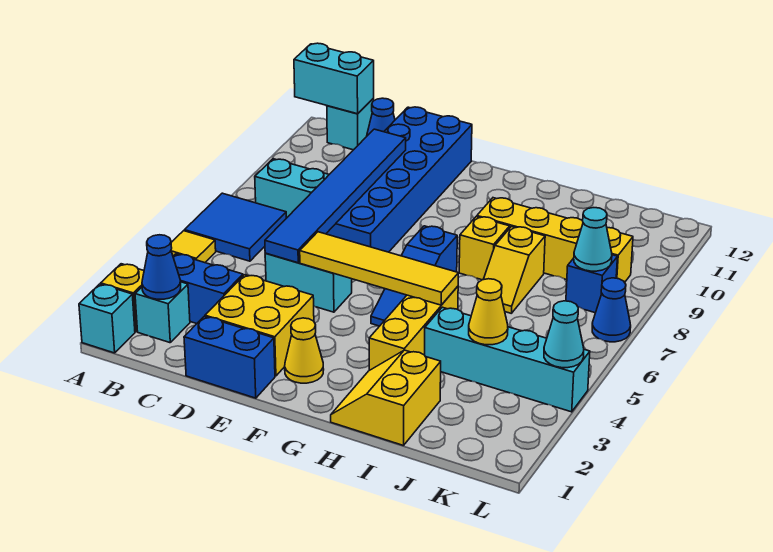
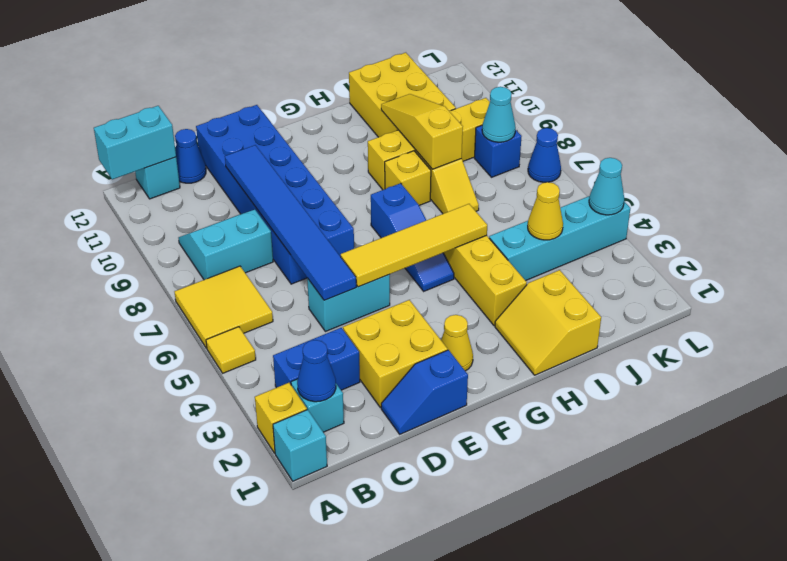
blue 2x2 tile [184,193,286,261] -> yellow 2x2 tile [174,266,273,348]
blue 1x2 brick [184,316,275,398] -> blue 1x2 slope [381,350,468,434]
none -> yellow 1x3 slope [381,94,463,169]
none -> yellow 2x3 brick [349,53,456,137]

